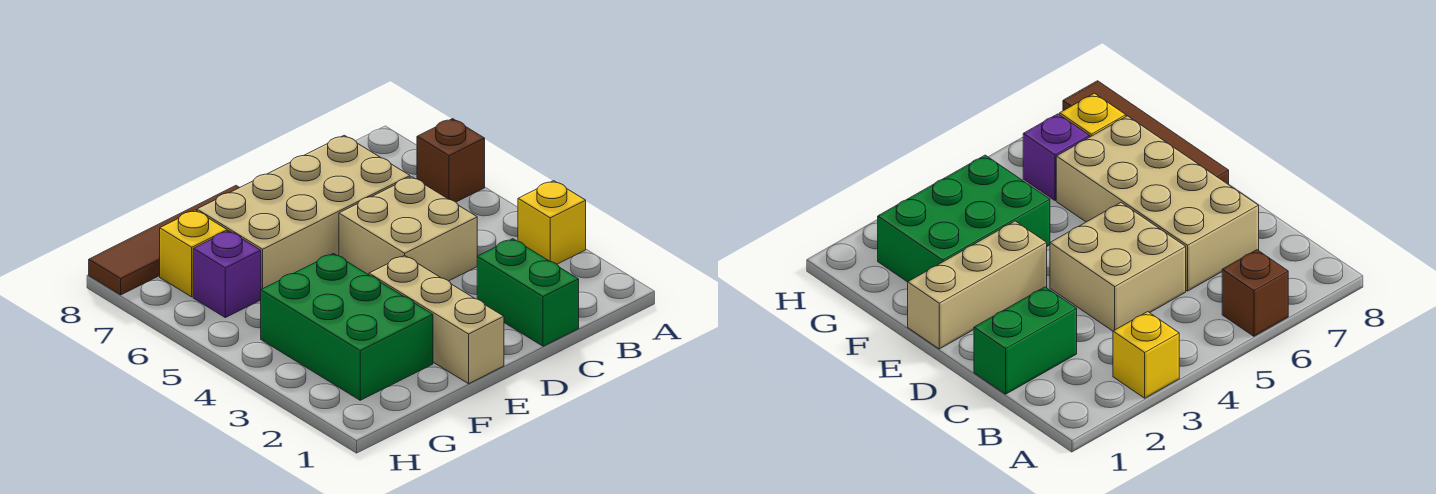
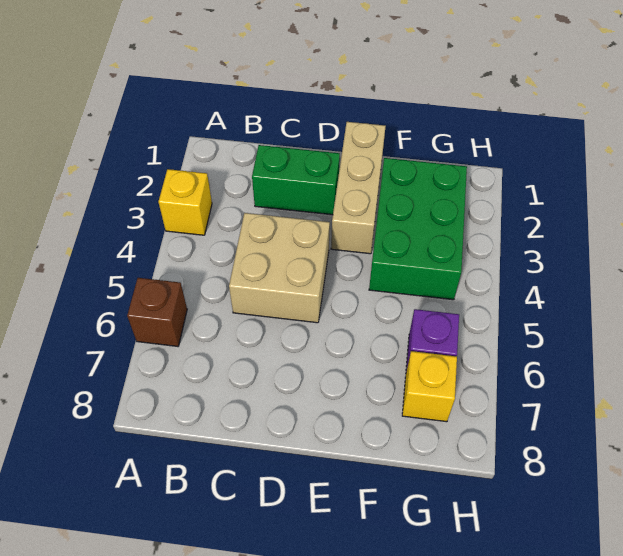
green 1x2 brick [477,239,579,346] -> green 1x2 brick turned to [252,145,340,215]
tan 2x4 brick [197,135,410,289] -> none
brown 1x4 tile [89,186,239,295] -> none

